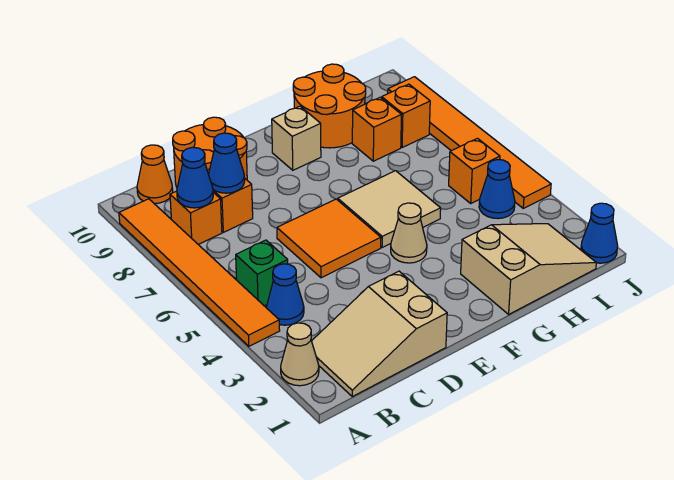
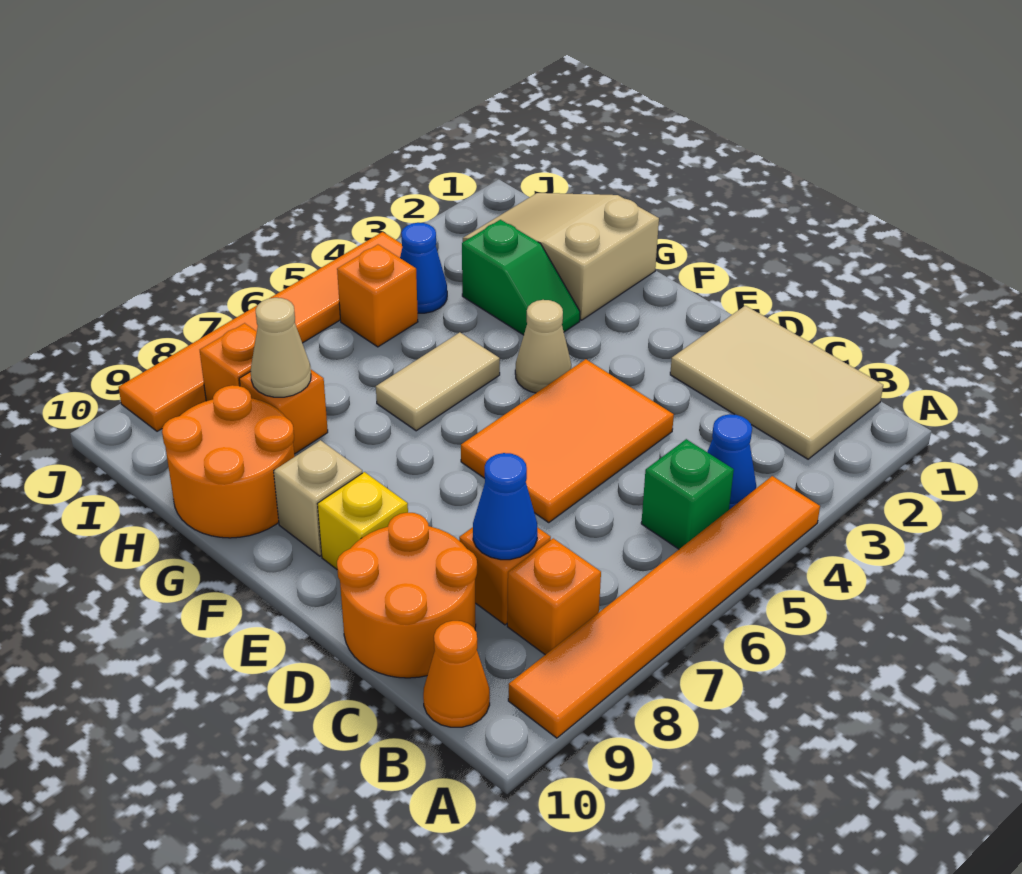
tan 1x1 cone [281,323,319,386] -> tan 1x1 cone moved to [251,298,311,397]
tan 2x3 slope [312,271,447,397] -> tan 2x3 tile [670,306,883,459]
blue 1x1 cone [177,147,213,208] -> none
orange 2x2 tile [277,199,381,278] -> orange 2x3 tile [461,359,674,522]
none -> yellow 1x1 brick [318,472,408,569]
tan 2x2 tile [338,171,441,248] -> tan 1x2 tile [376,332,500,431]
none -> green 1x2 slope [462,220,580,335]
blue 1x1 cone [581,203,618,263] -> none

